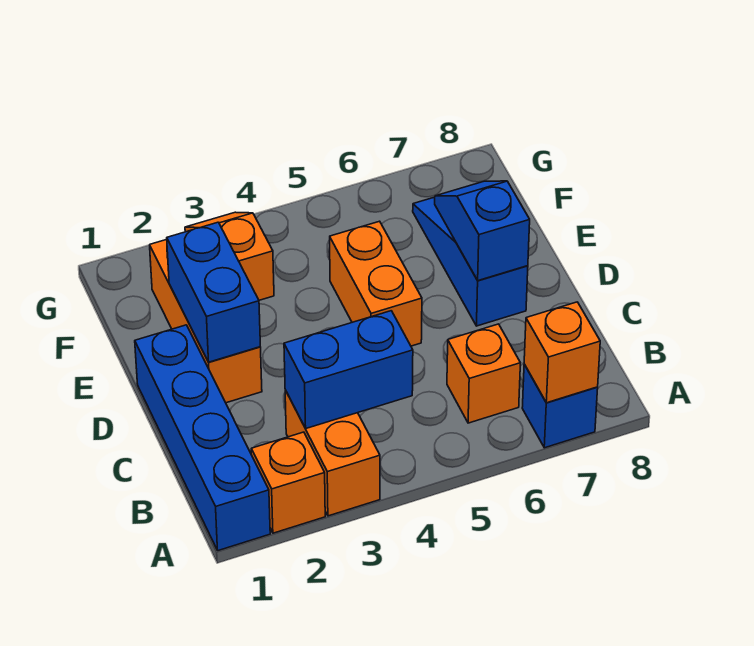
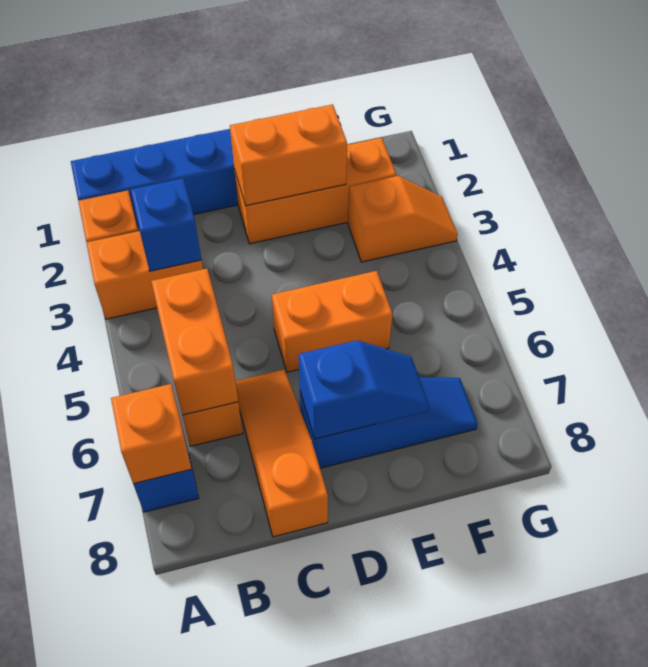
blue 1x2 brick [284,311,413,428] -> blue 1x1 brick [131,178,201,271]
none -> orange 1x2 brick [151,269,238,415]
none -> orange 1x3 slope [235,369,328,537]
blue 1x2 brick [167,222,260,362] -> orange 1x2 brick [230,104,347,206]

